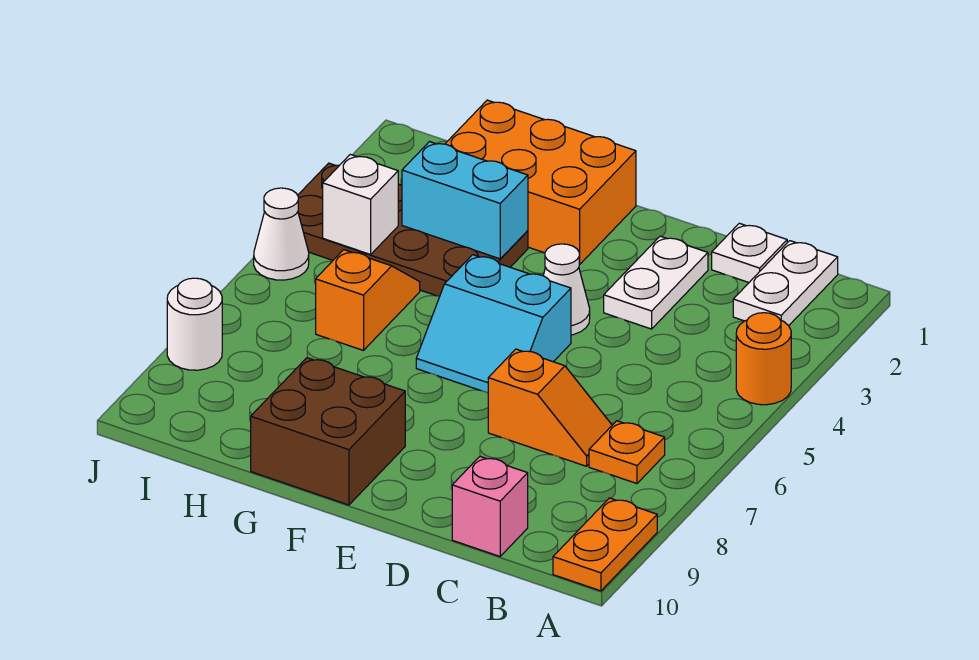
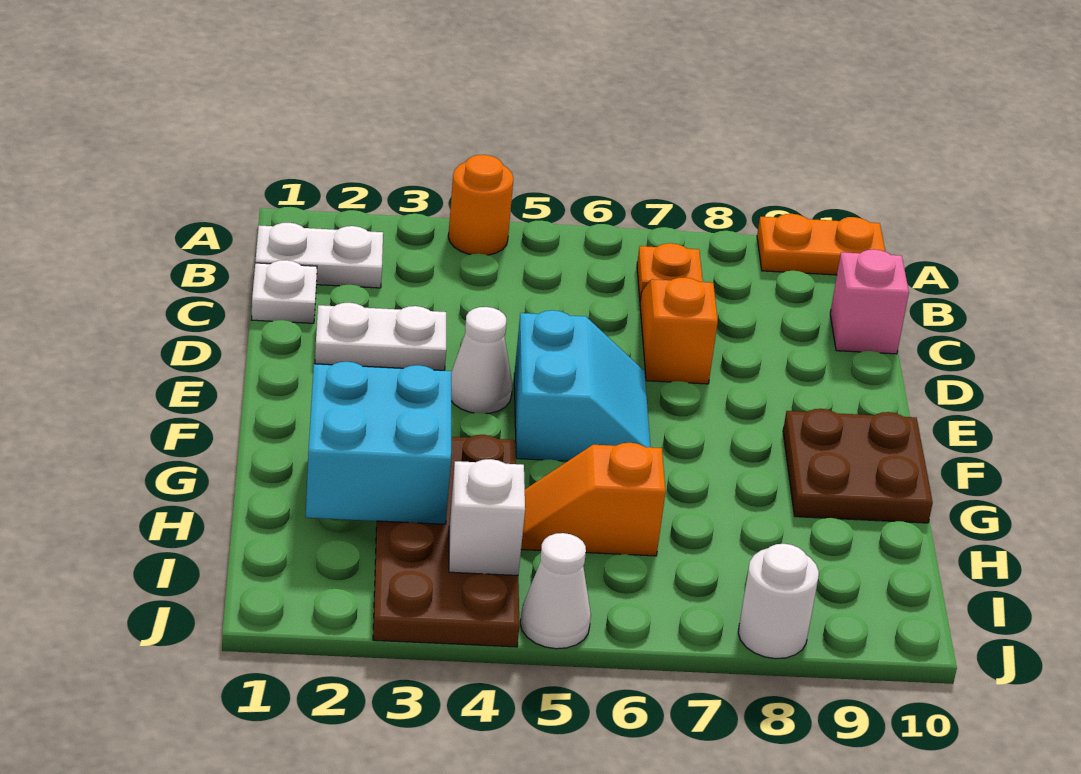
orange 2x3 brick [445,100,636,264] -> none
brown 2x2 brick [251,358,405,505] -> brown 2x2 plate [783,409,933,523]
cyan 1x2 brick [402,142,528,259] -> cyan 2x2 brick [306,362,451,524]

